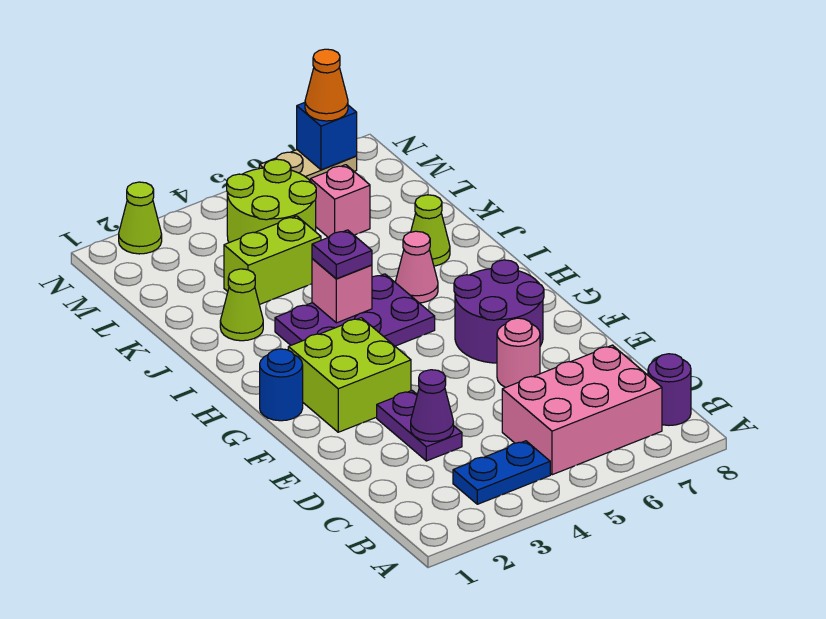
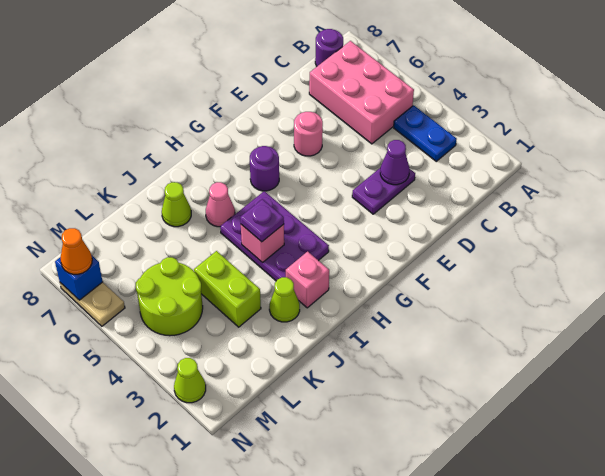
lime 2x2 brick [288,318,411,432] -> none
purple 2x2 round brick [454,260,544,363] -> purple 1x1 round brick [250,146,279,191]
blue 1x1 round brick [260,349,303,421] -> none
pink 1x1 brick [310,165,370,237] -> pink 1x1 brick moved to [286,252,329,308]

